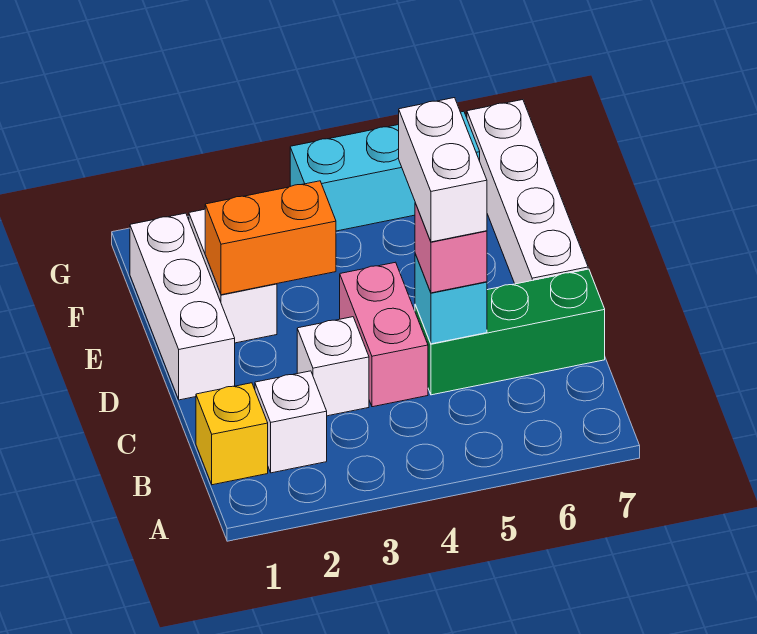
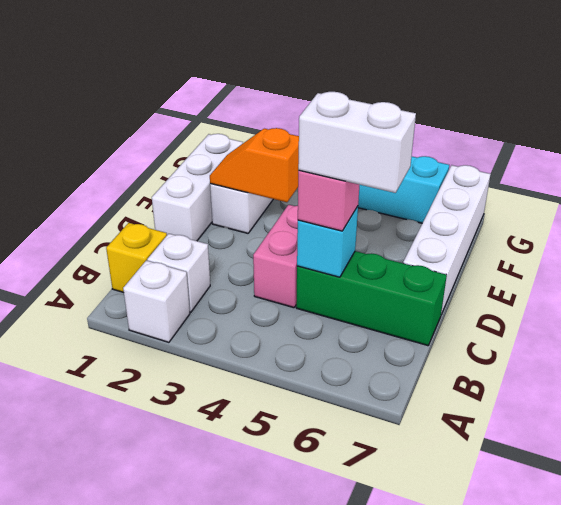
white 1x1 brick [297,317,369,416] -> white 1x1 brick moved to [123,260,190,342]
white 1x2 brick [399,98,487,242] -> white 1x2 brick turned to [298,92,416,193]
orange 1x2 brick [205,181,336,295] -> orange 1x2 slope [210,128,299,202]

